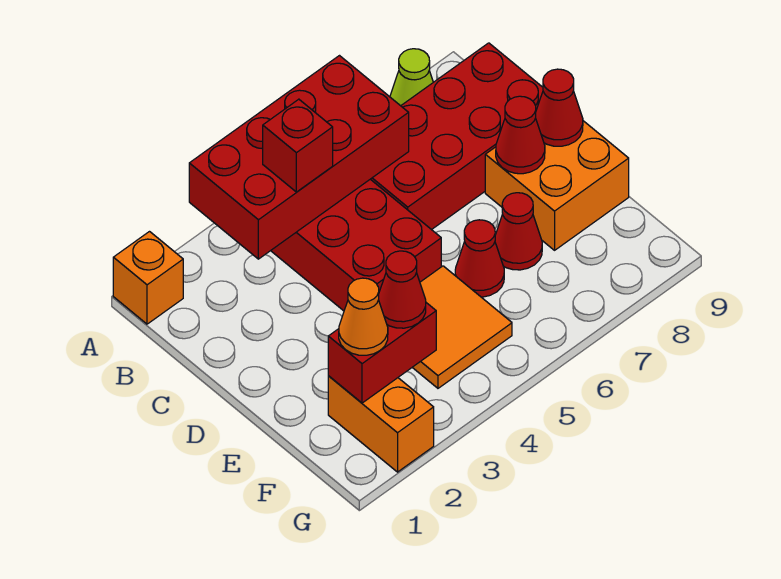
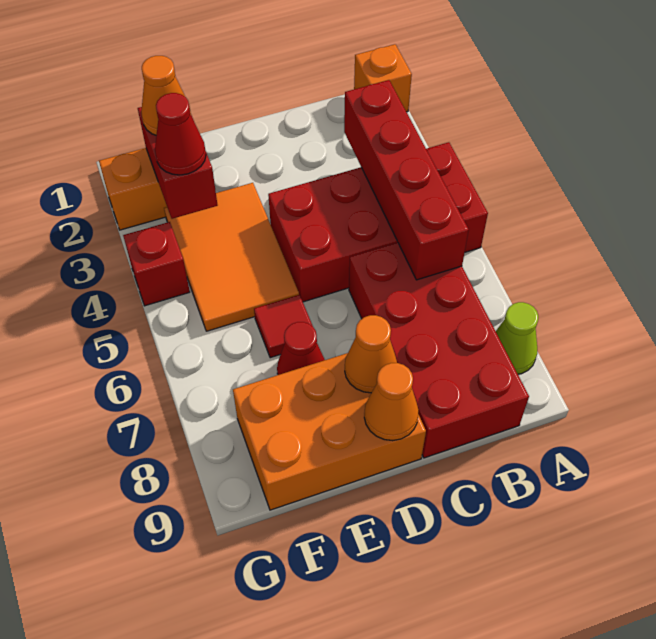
red 2x4 brick [189,56,409,259] -> red 1x4 brick [344,80,469,280]
red 1x1 brick [263,99,333,192] -> red 1x1 brick moved to [123,222,190,306]
orange 2x2 brick [485,121,629,250] -> orange 2x3 brick [233,353,426,510]
red 1x1 cone [496,96,545,174] -> orange 1x1 cone [345,315,397,393]
red 1x1 cone [536,69,583,146] -> orange 1x1 cone [364,363,419,441]
orange 2x2 tile [412,266,512,388] -> orange 2x3 tile [164,183,299,331]
red 1x1 cone [455,220,504,297] -> red 1x1 tile [254,295,313,358]

